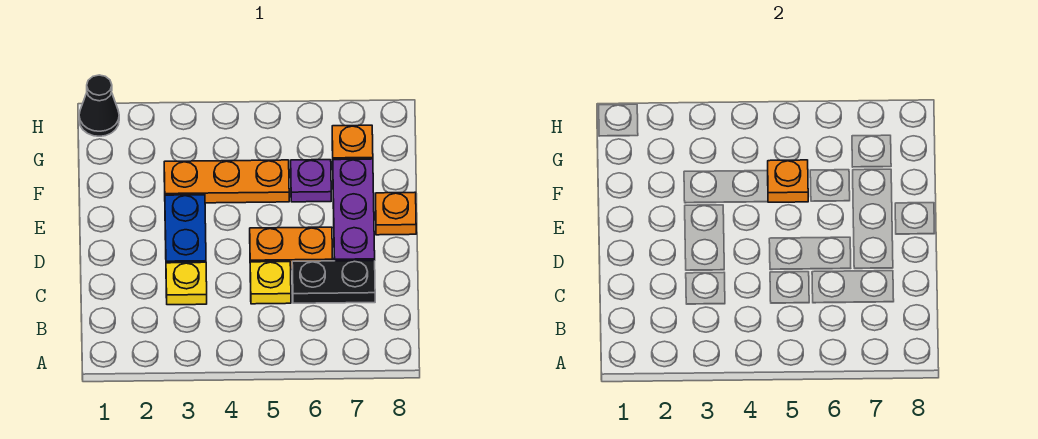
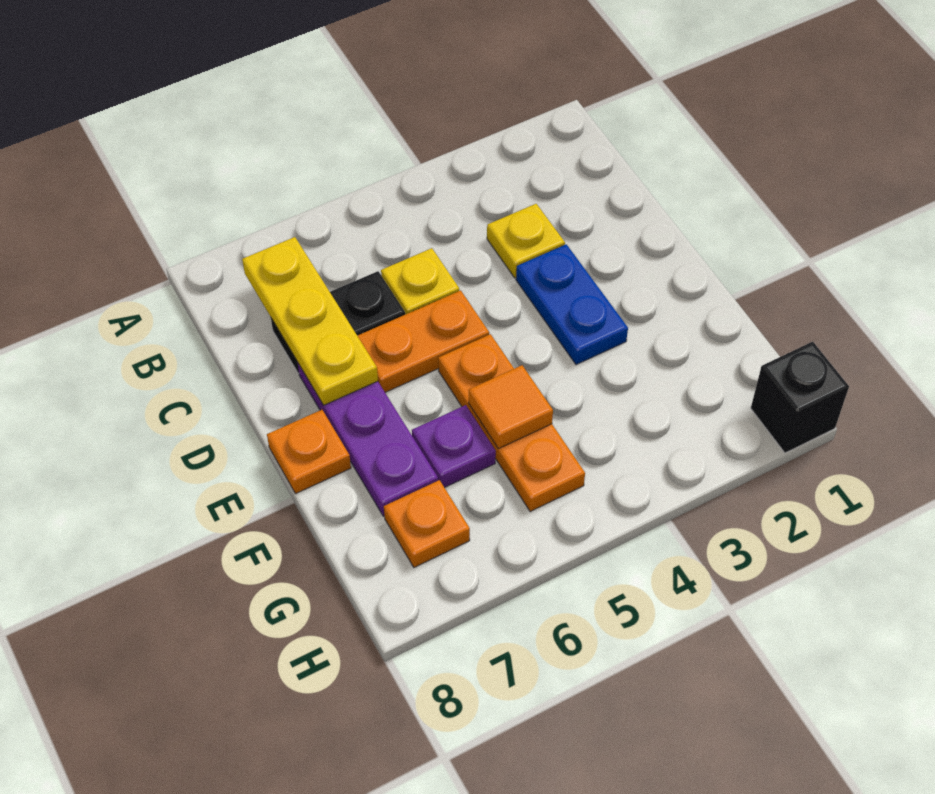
none -> yellow 1x3 plate [242,237,378,405]
orange 1x3 plate [164,160,289,203] -> orange 1x3 plate turned to [438,334,585,512]
orange 1x1 plate [768,160,808,202] -> orange 1x1 tile [469,365,553,449]
black 1x1 cone [79,75,119,136] -> black 1x1 brick [751,342,849,453]

